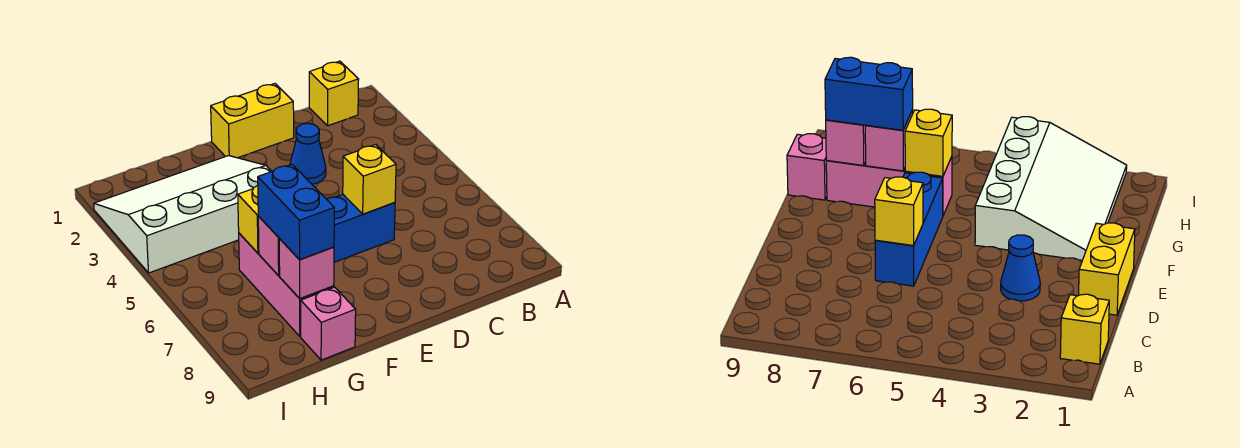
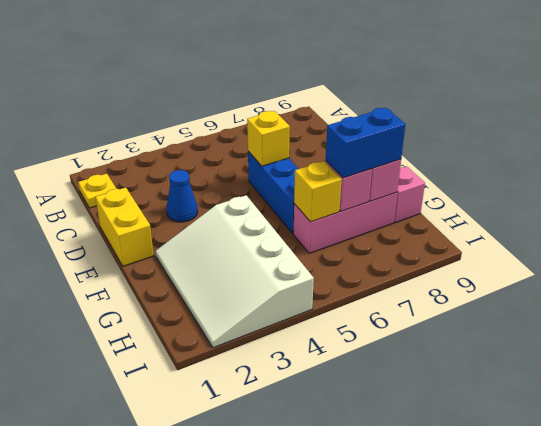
yellow 1x1 brick [309,61,359,126] -> yellow 1x1 plate [78,174,116,208]

